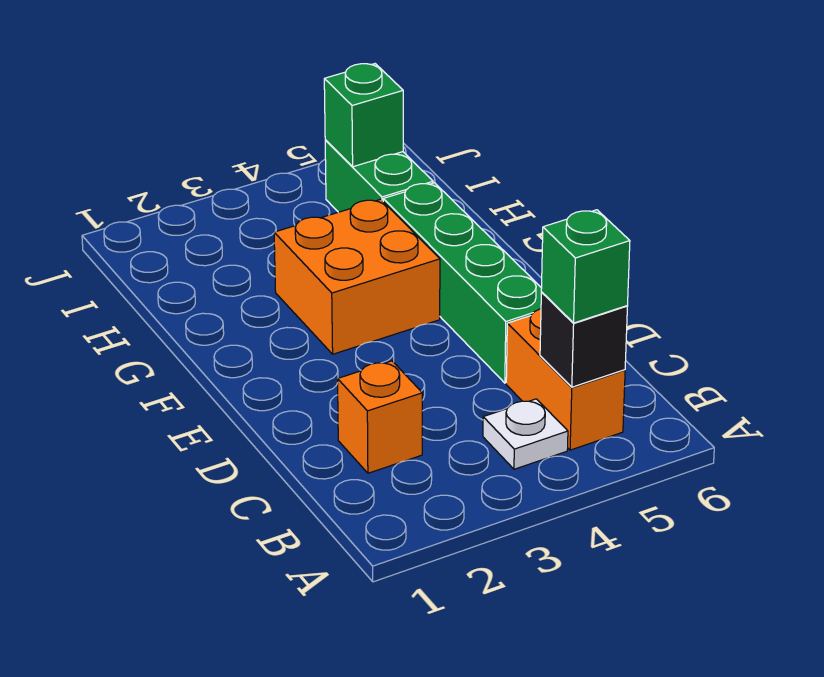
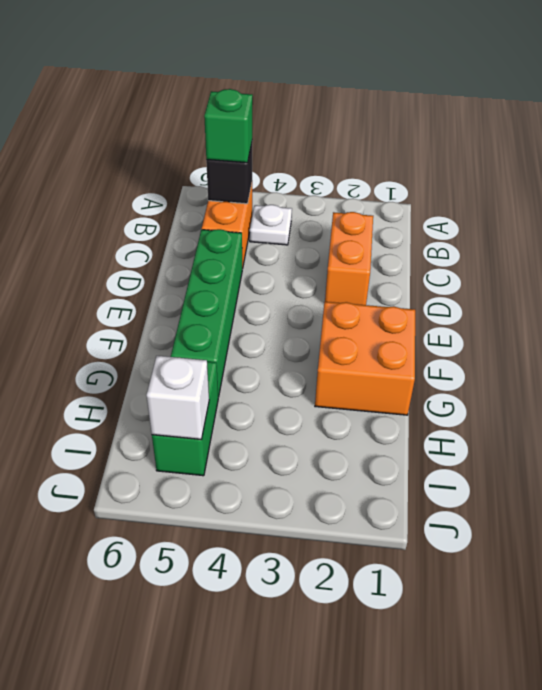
orange 1x1 brick [338,361,422,473] -> orange 1x2 brick [325,212,373,305]
orange 2x2 brick [274,199,440,354] -> orange 2x2 brick moved to [315,302,415,415]
green 1x1 brick [324,64,403,167] -> white 1x1 brick [146,356,209,440]

